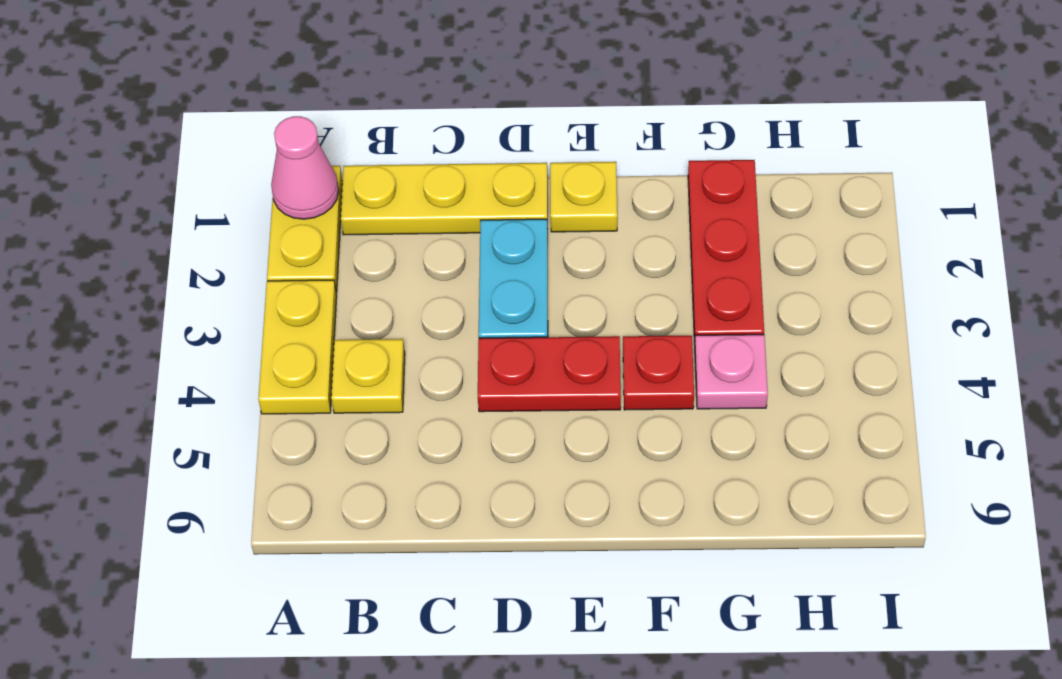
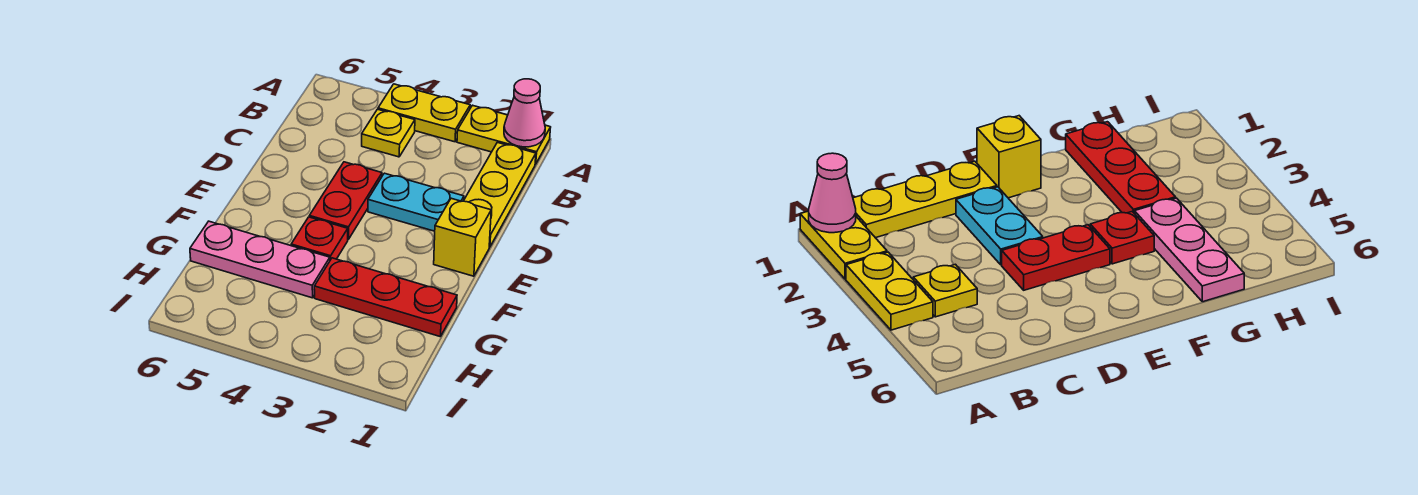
yellow 1x1 plate [550,162,617,232] -> yellow 1x1 brick [434,198,491,276]
pink 1x1 plate [695,335,768,409] -> pink 1x3 plate [190,221,330,298]

